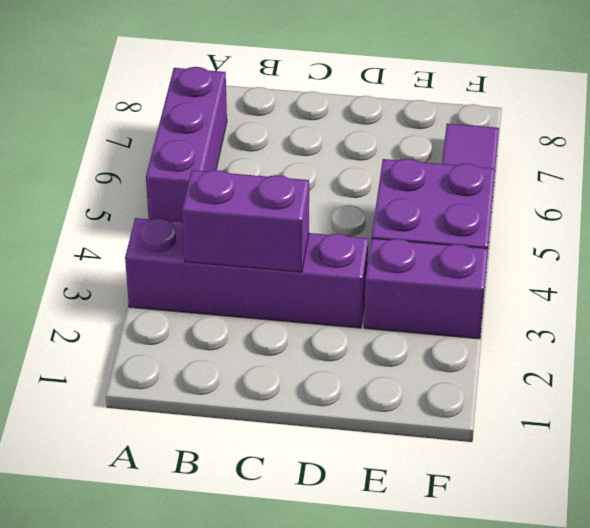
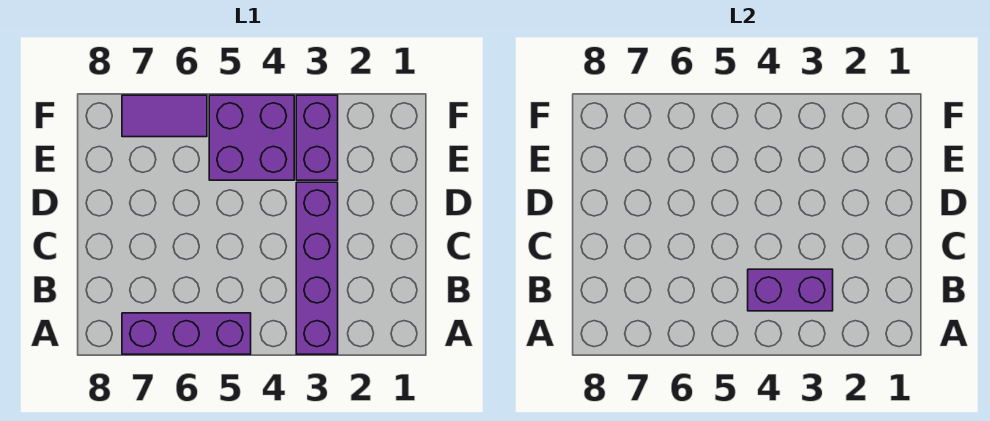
purple 1x2 brick [182,170,309,272] -> purple 1x2 brick turned to [748,269,833,311]

